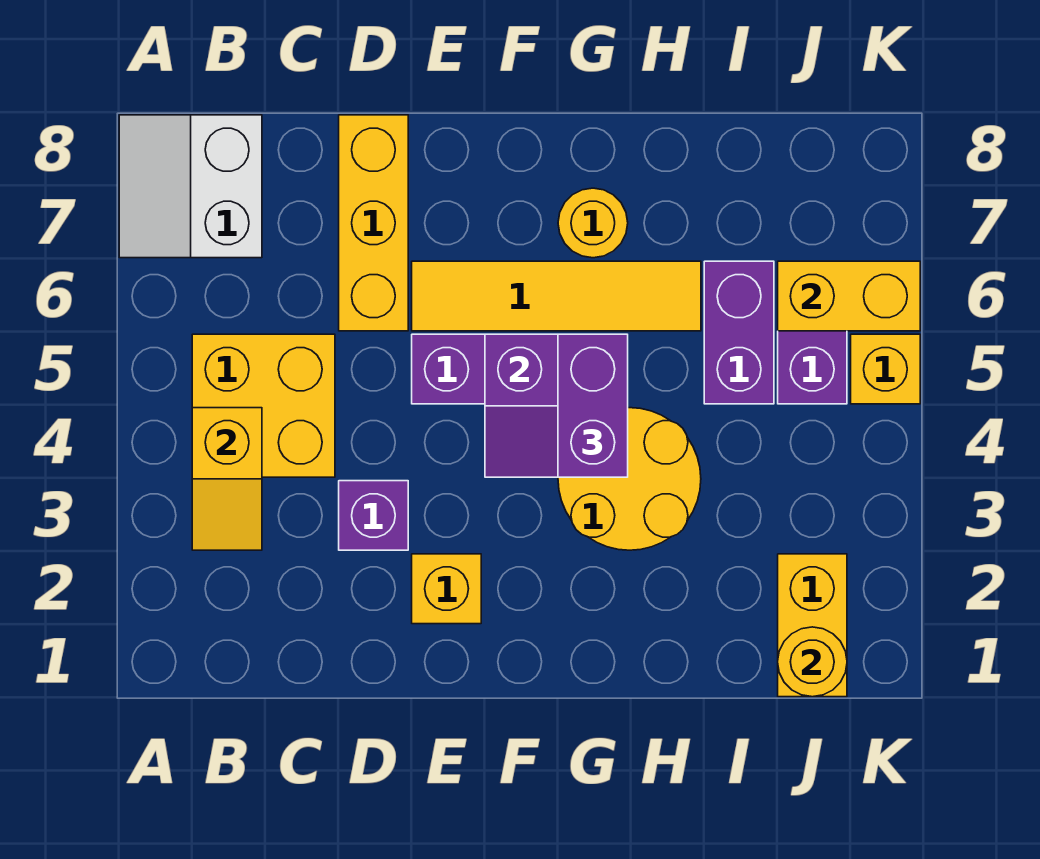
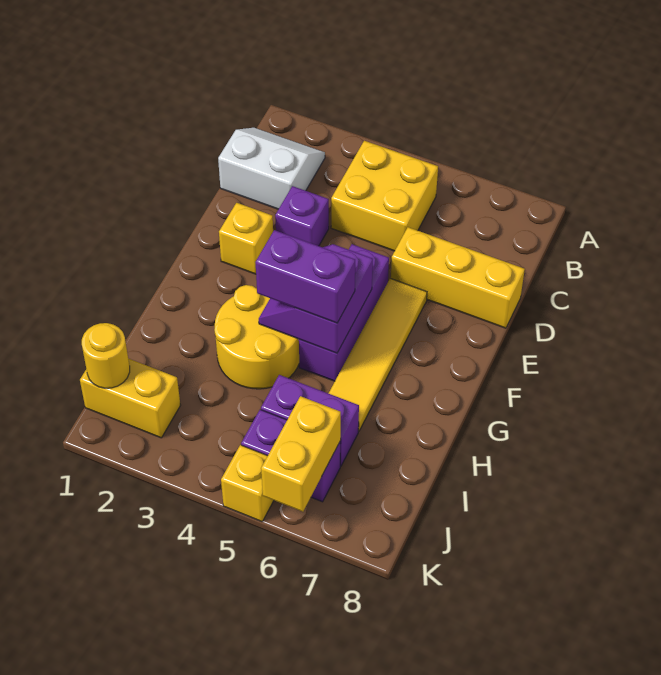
white 2x2 slope [119,115,262,258] -> white 2x2 slope moved to [218,128,325,209]
yellow 1x2 slope [192,408,262,550] -> none
yellow 1x1 round brick [558,188,628,258] -> none

